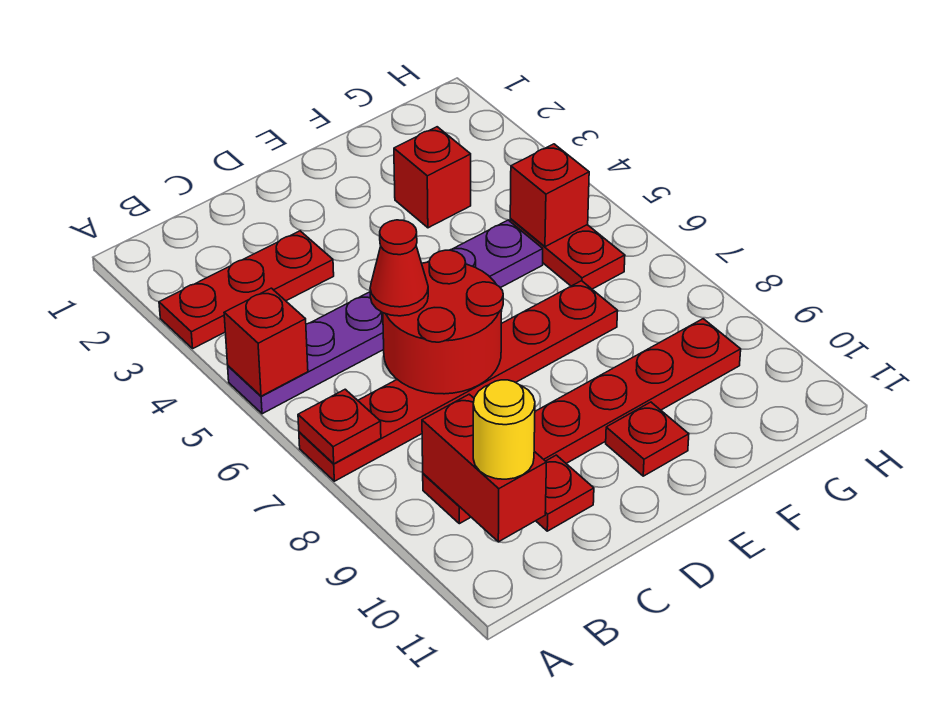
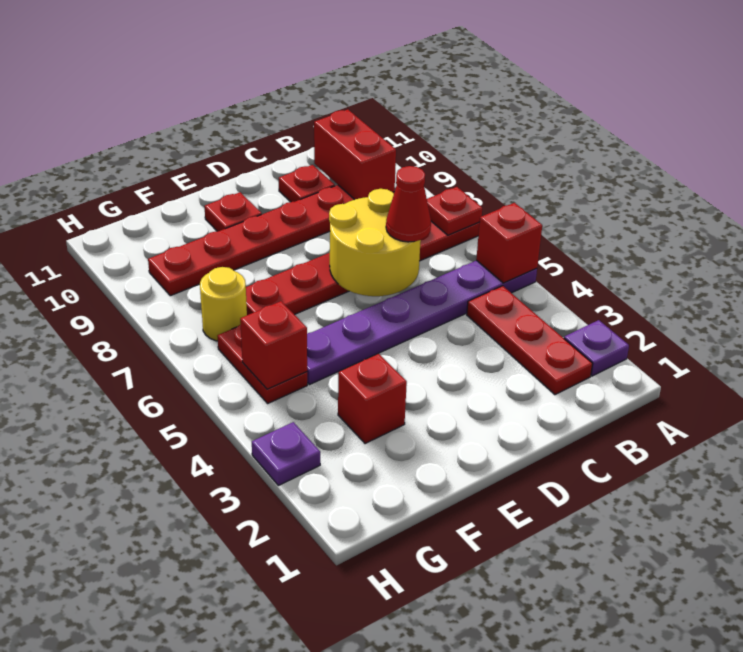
none -> purple 1x1 plate [564,320,629,376]
red 1x3 plate [159,231,334,348] -> red 1x3 plate turned to [467,286,592,395]
yellow 1x1 round brick [473,380,535,479] -> yellow 1x1 round brick moved to [200,267,247,341]
red 2x2 round brick [383,250,503,394] -> yellow 2x2 round brick [329,189,421,296]
none -> purple 1x1 plate [252,422,320,485]

